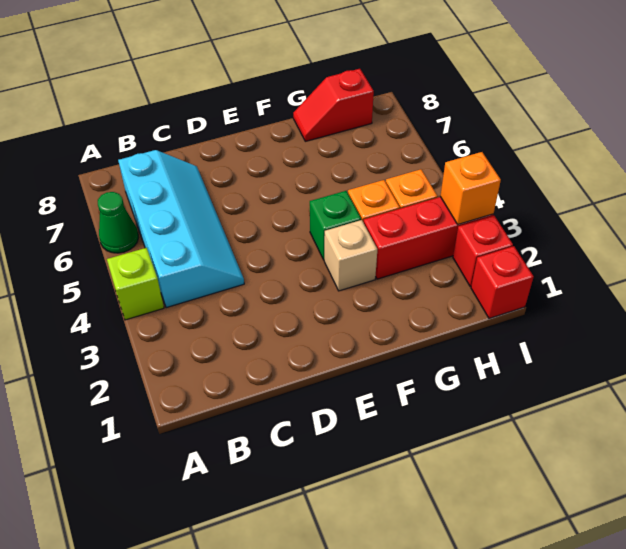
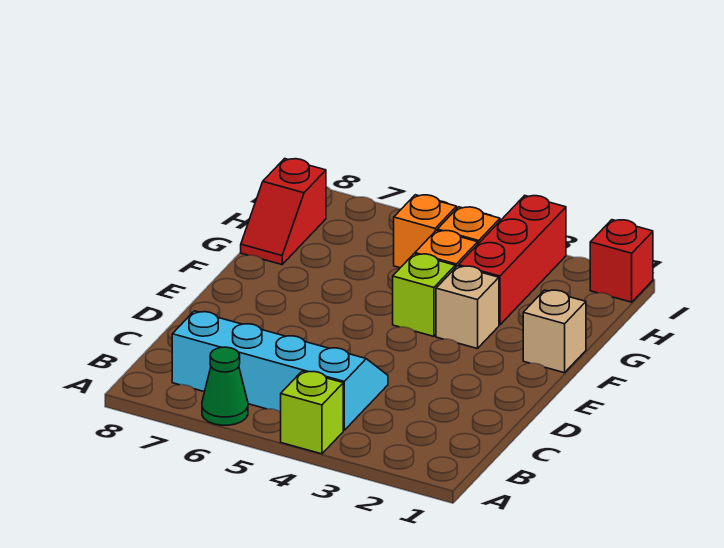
none -> tan 1x1 brick [523,290,586,373]
green 1x1 brick [310,191,361,260] -> lime 1x1 brick [393,254,455,336]
red 1x1 brick [453,216,513,287] -> none
orange 1x1 brick [440,152,501,224] -> orange 1x1 brick moved to [394,195,457,268]

